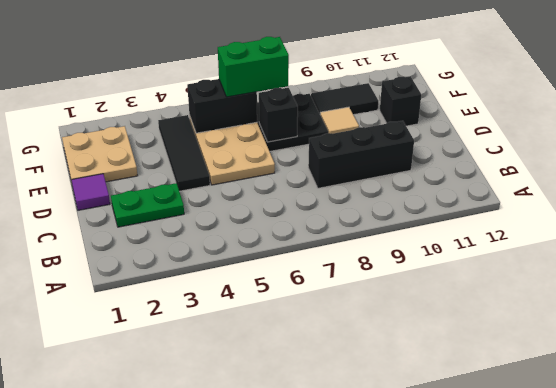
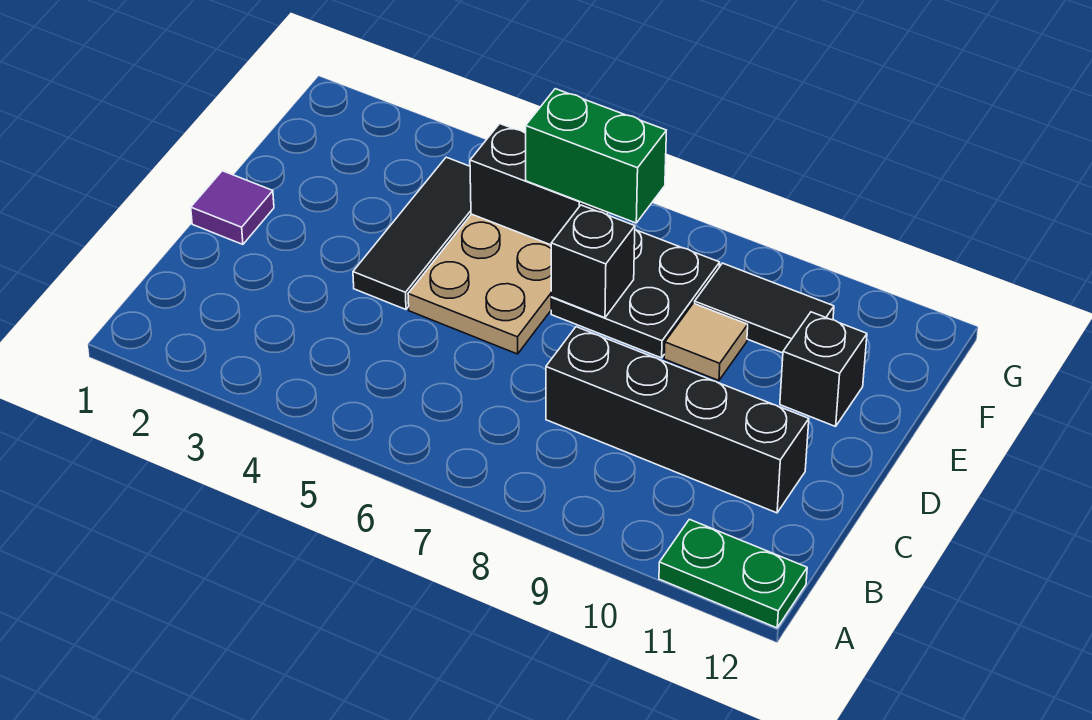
green 1x2 plate [111,183,184,227] -> green 1x2 plate moved to [659,519,807,628]
black 1x3 brick [308,121,414,188] -> black 1x4 brick [546,327,809,513]
tan 2x2 plate [62,126,138,182] -> none

